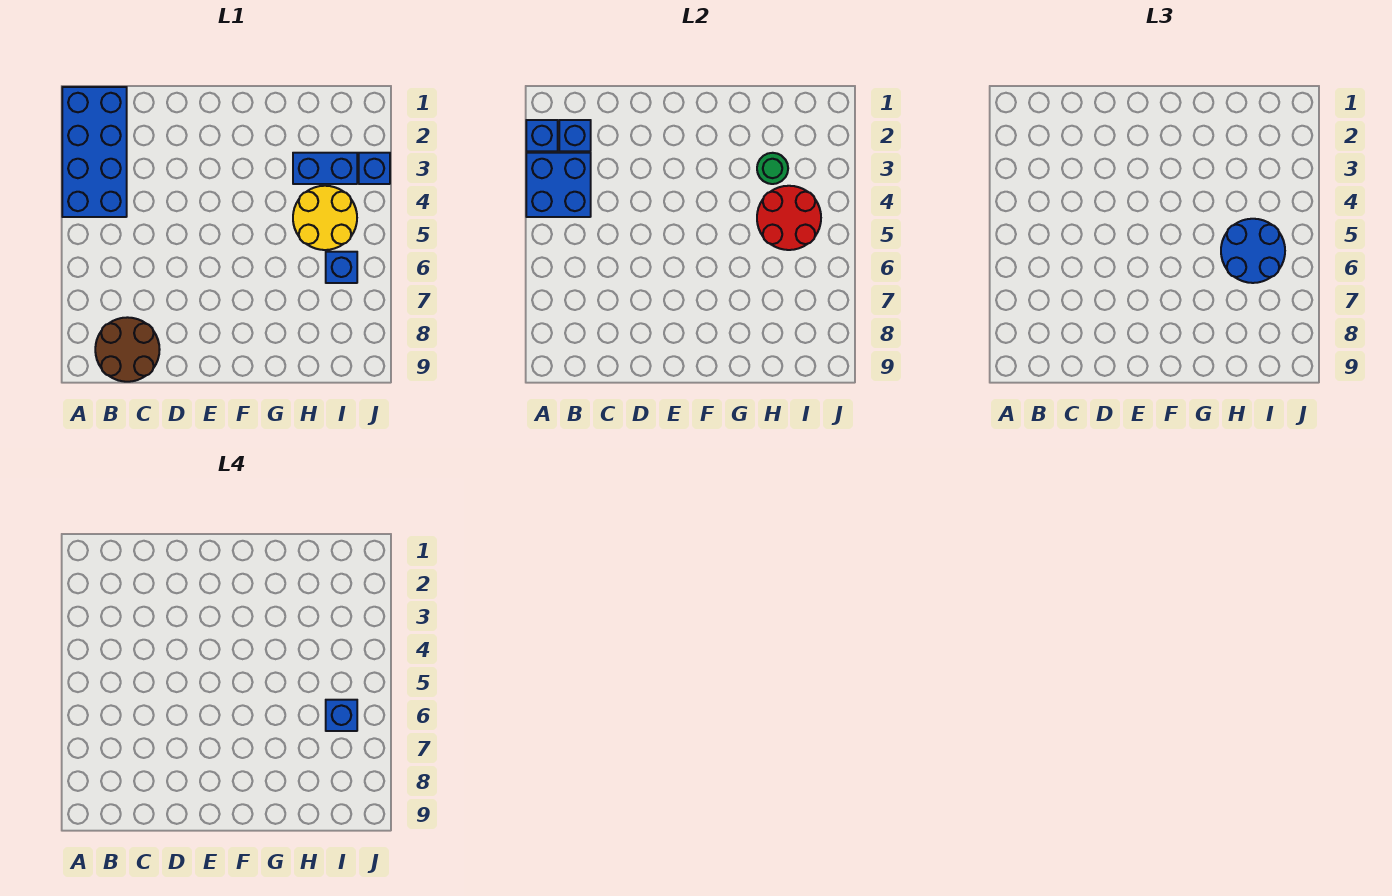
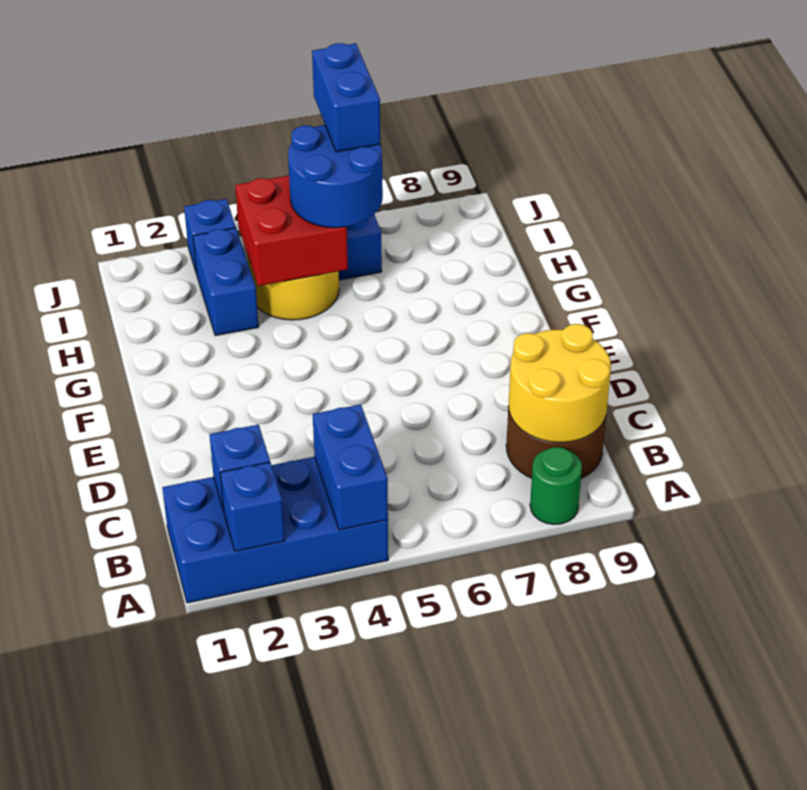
blue 2x2 brick [526,153,591,217] -> blue 1x2 brick [313,404,388,530]
none -> yellow 2x2 round brick [509,324,611,442]
green 1x1 round brick [757,153,788,184] -> green 1x1 round brick moved to [530,447,582,525]
red 2x2 round brick [757,186,821,250] -> red 2x2 brick [235,176,348,286]
blue 1x1 brick [326,700,357,731] -> blue 1x2 brick [312,43,380,152]

